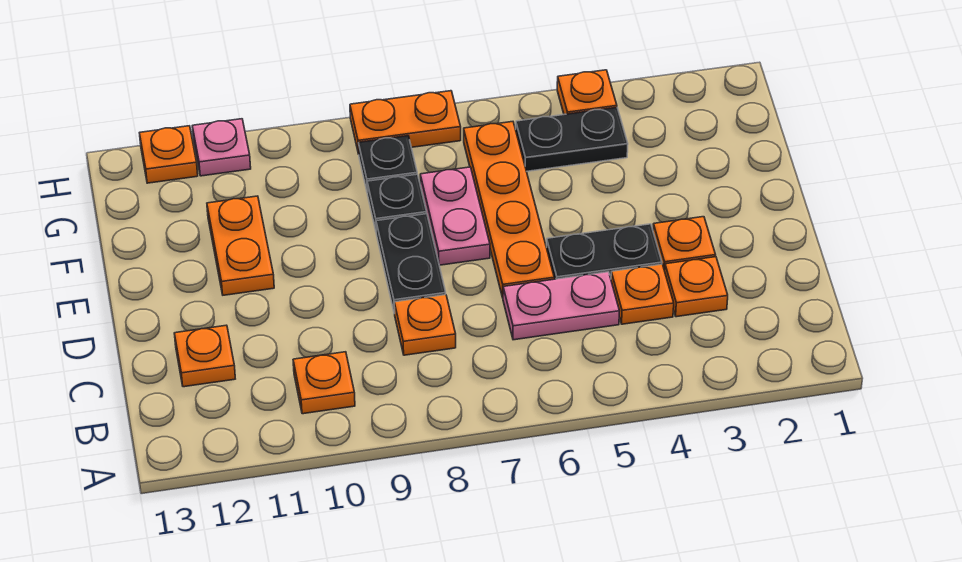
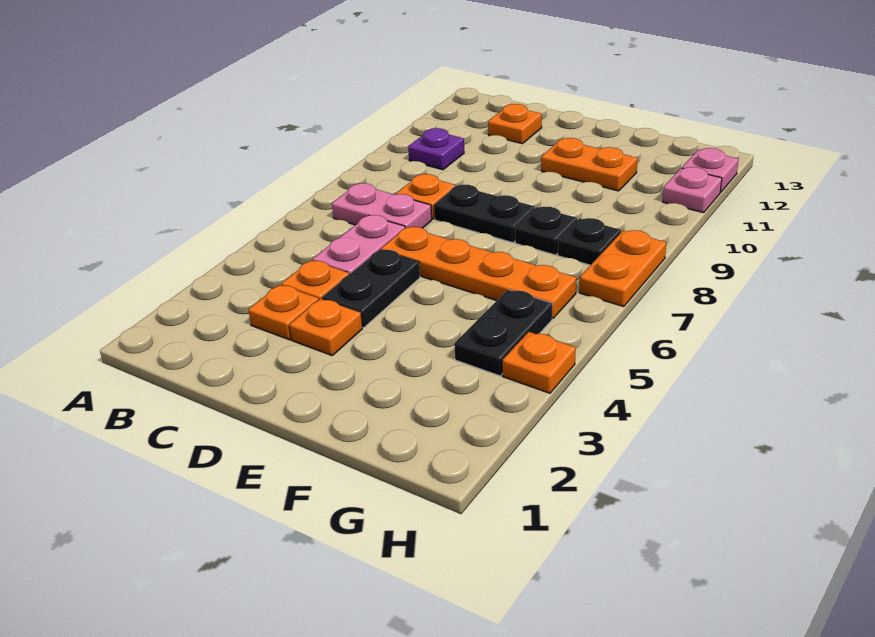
orange 1x1 plate [293,352,355,414] -> purple 1x1 plate [408,128,464,170]
pink 1x2 plate [420,167,490,265] -> pink 1x2 plate moved to [332,183,432,228]
orange 1x1 plate [140,126,198,183] -> pink 1x1 plate [682,148,739,192]

